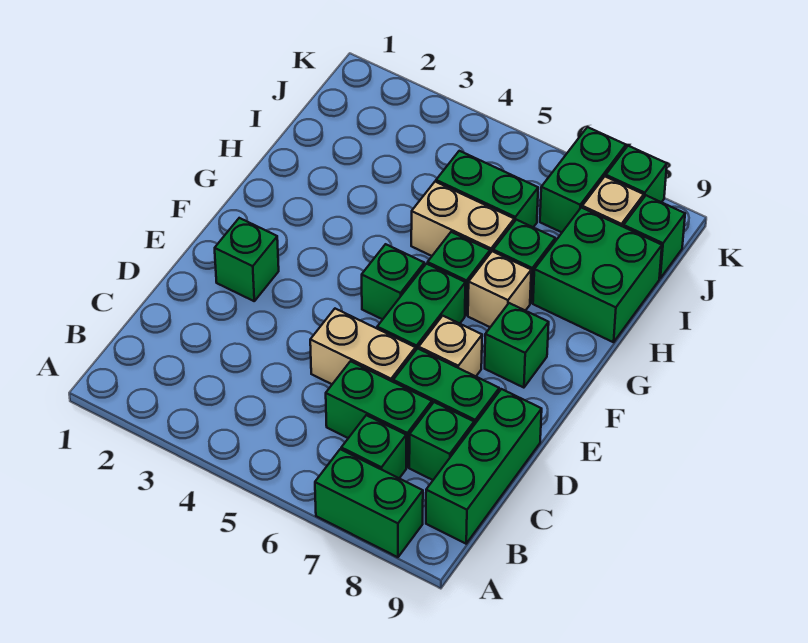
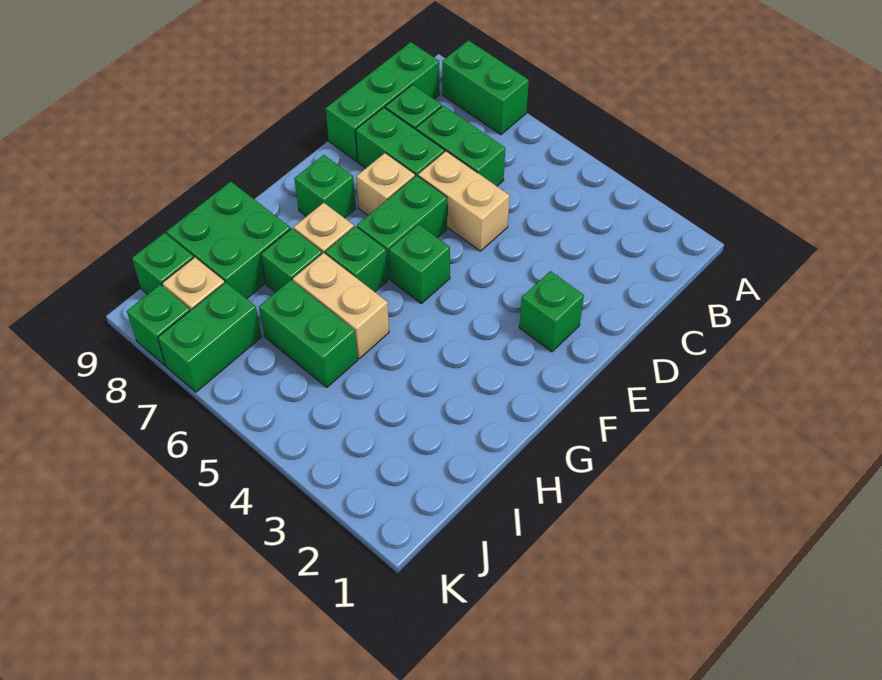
green 1x1 brick [341,415,406,478] -> none

